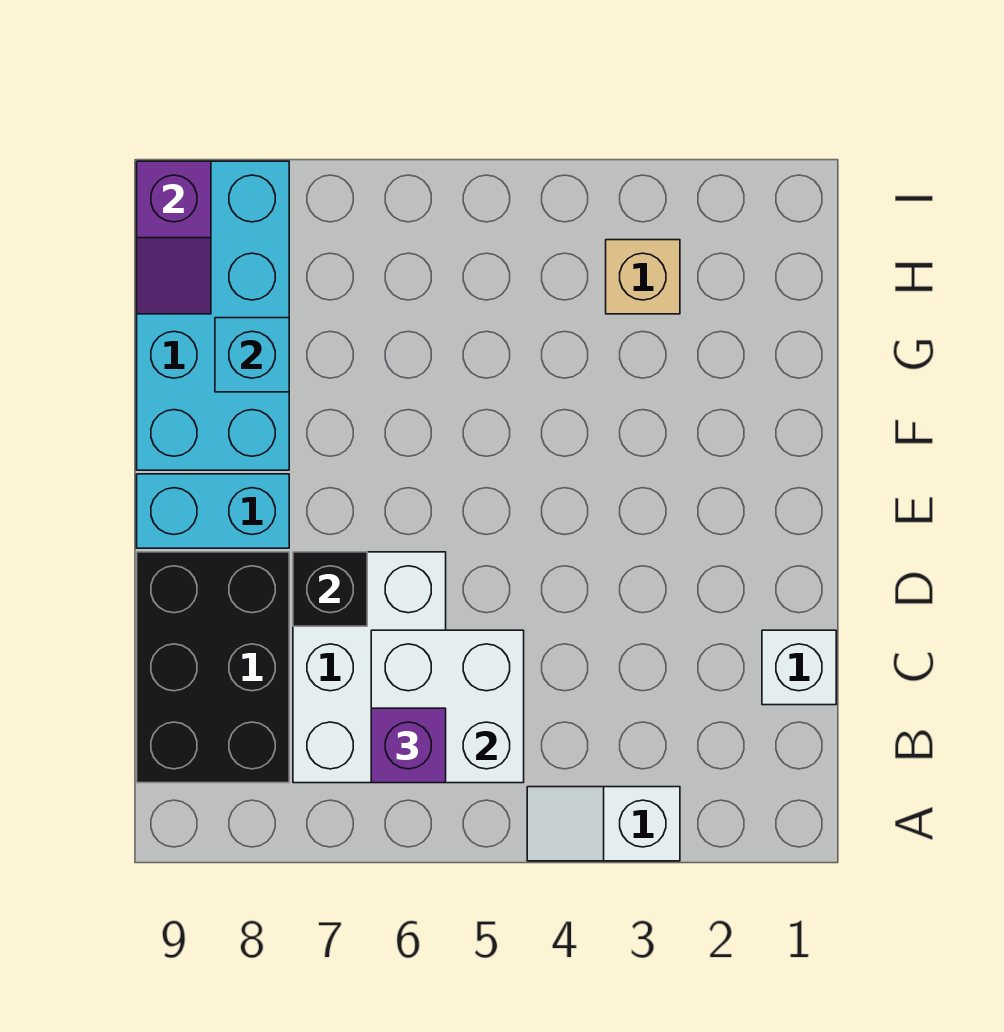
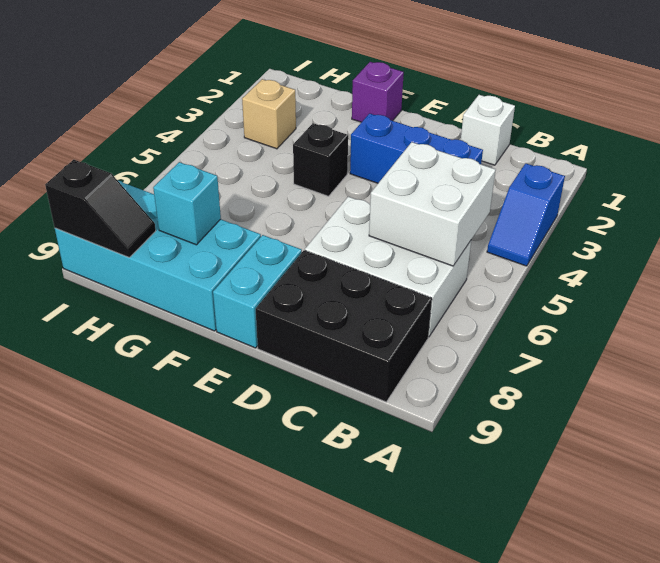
white 1x2 slope [527,787,680,861] -> blue 1x2 slope [487,163,565,266]
purple 1x1 brick [371,708,446,783] -> purple 1x1 brick moved to [352,62,404,122]
none -> blue 1x3 brick [350,114,483,183]
black 1x1 brick [293,552,367,626] -> black 1x1 brick moved to [293,123,348,196]
purple 1x2 slope [137,161,211,314] -> black 1x2 slope [45,160,156,257]

